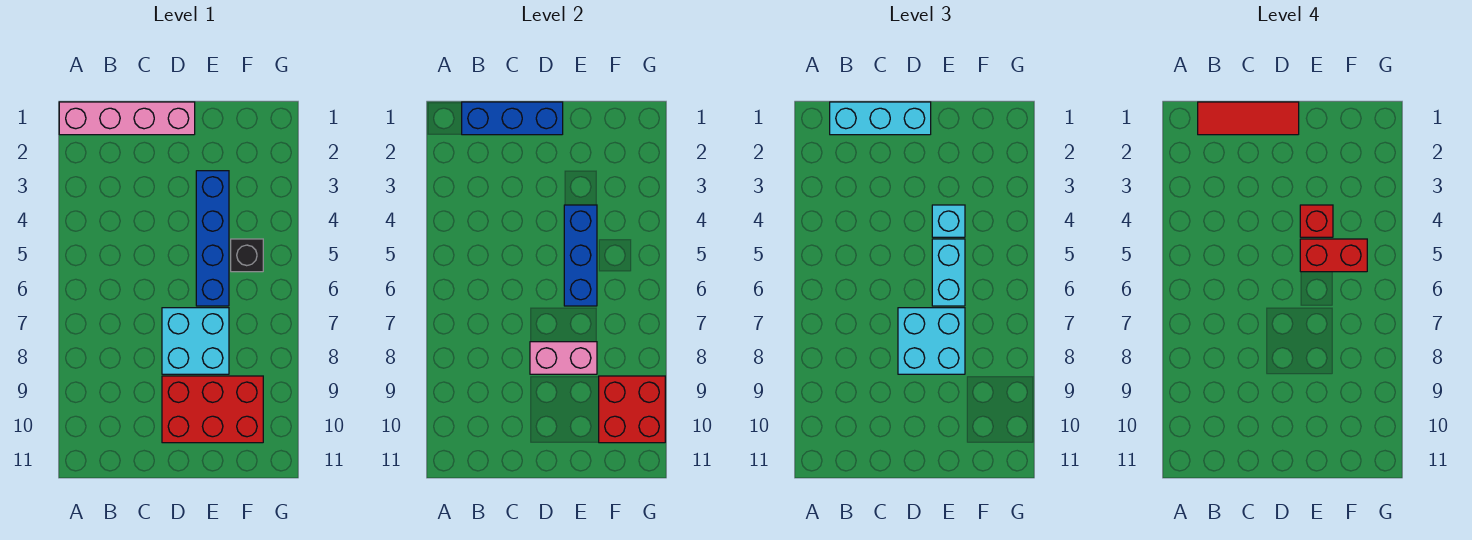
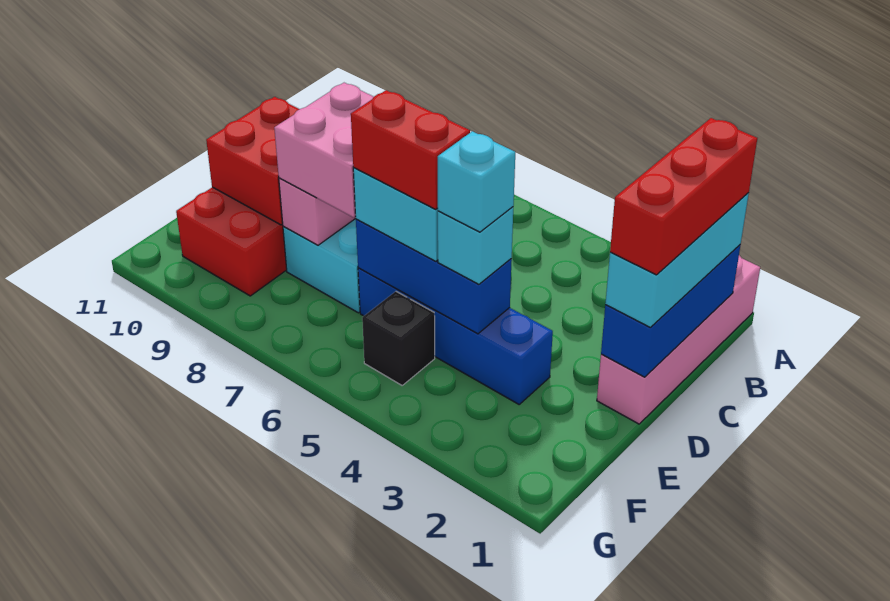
red 1x3 tile [1198,102,1299,135] -> red 1x3 brick [610,118,757,275]
cyan 2x2 brick [898,308,965,374] -> pink 2x2 brick [274,83,373,218]
red 1x1 brick [1300,205,1333,237] -> cyan 1x1 brick [438,131,515,232]
red 1x2 brick [1300,239,1367,272] -> red 1x2 brick turned to [351,90,470,209]
red 2x2 brick [599,376,665,443] -> red 2x2 brick moved to [206,97,299,225]

